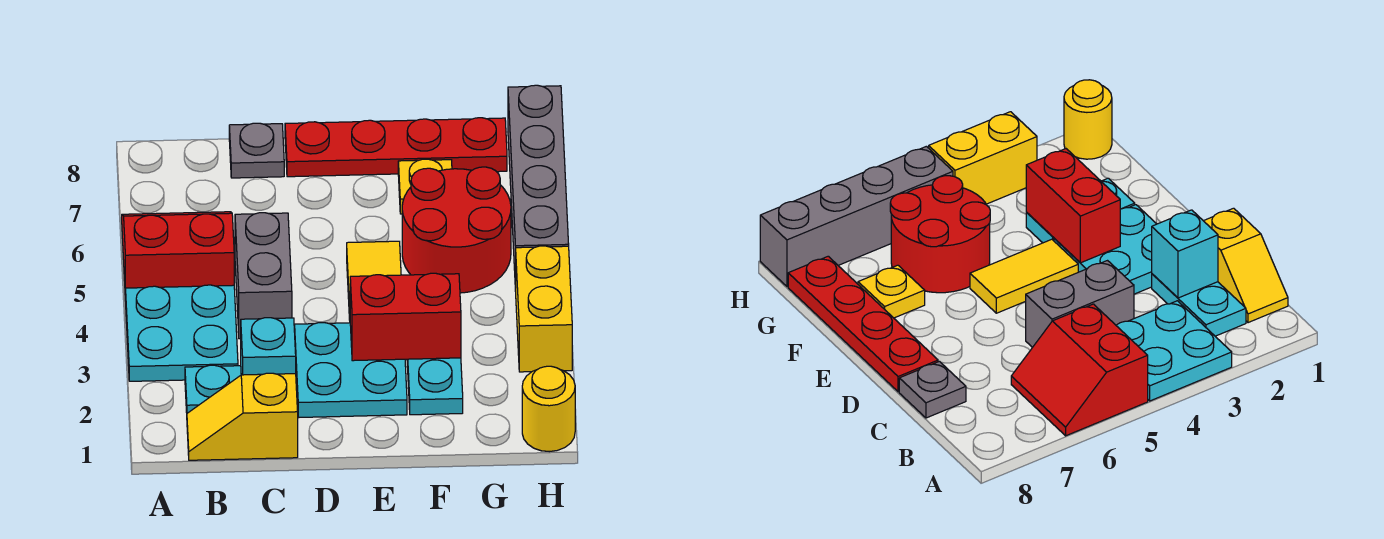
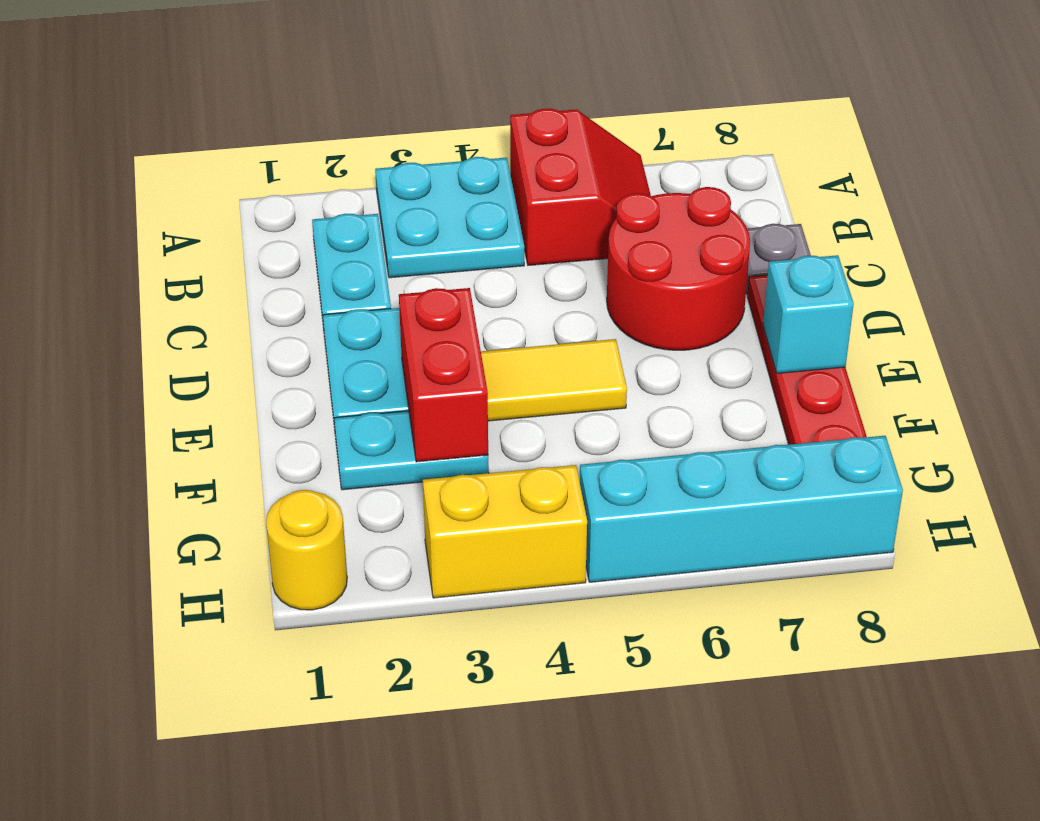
yellow 1x2 slope [187,373,298,460] -> none
cyan 1x1 brick [241,318,296,375] -> cyan 1x1 brick moved to [763,255,854,373]
grey 1x2 brick [235,213,292,339] -> none
red 2x2 round brick [402,167,511,293] -> red 2x2 round brick moved to [607,187,750,350]
yellow 1x1 plate [398,159,452,214] -> none
grey 1x4 brick [508,85,569,291] -> cyan 1x4 brick [580,436,903,582]

